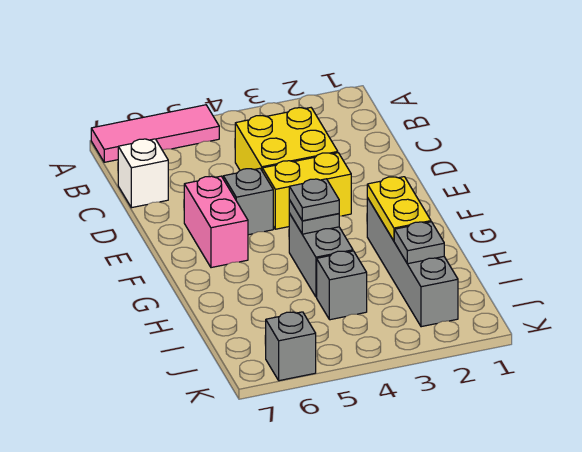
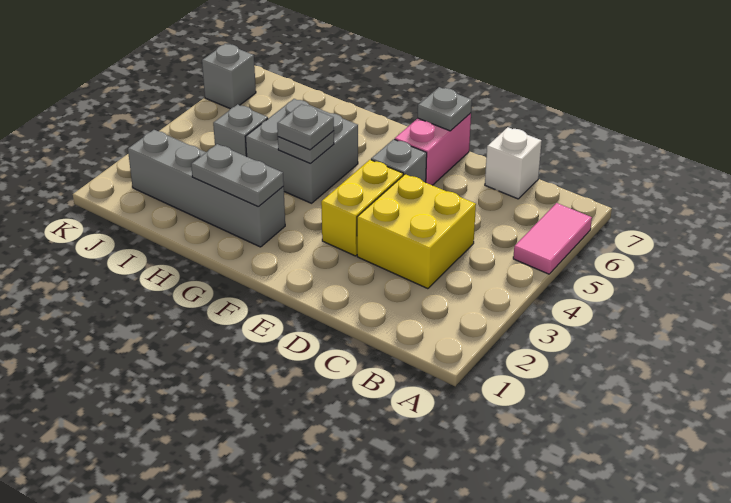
pink 1x3 tile [91,105,219,162] -> pink 1x2 tile [513,203,592,274]
pink 1x2 brick [184,176,248,268] -> pink 1x2 brick turned to [395,113,471,185]
yellow 1x2 plate [367,177,431,241] -> grey 1x2 plate [191,144,284,207]
grey 1x2 brick [289,213,353,297] -> grey 2x2 brick [246,99,358,203]
grey 1x1 plate [394,222,444,264] -> grey 1x1 plate moved to [418,87,472,131]

